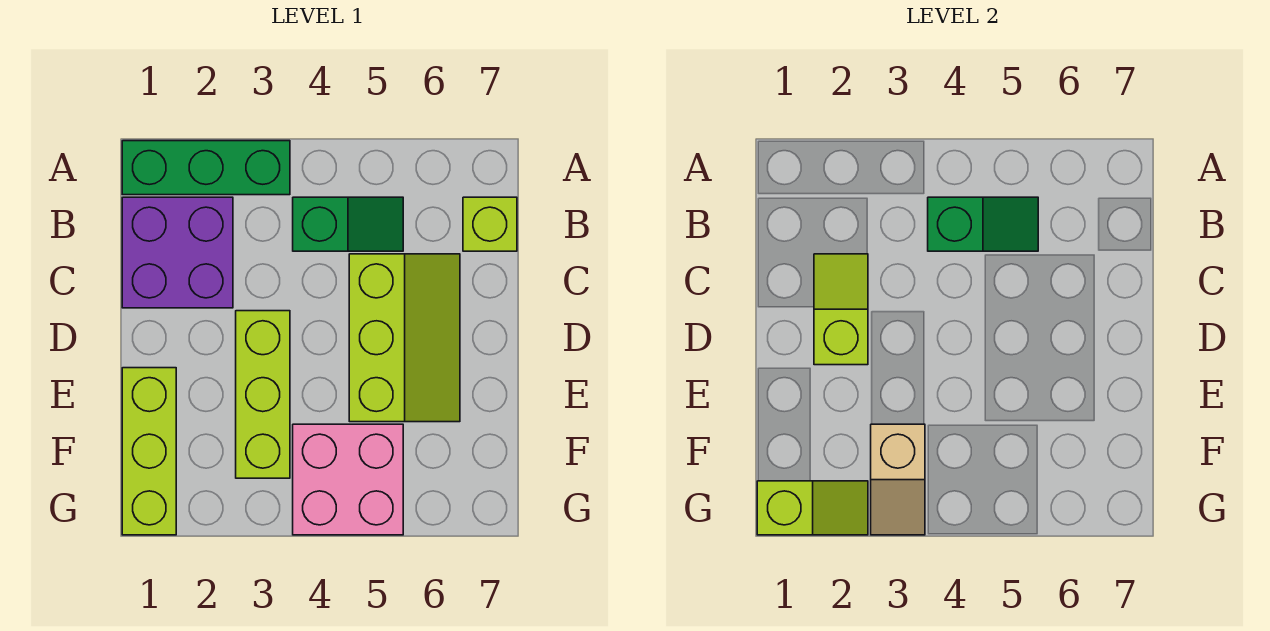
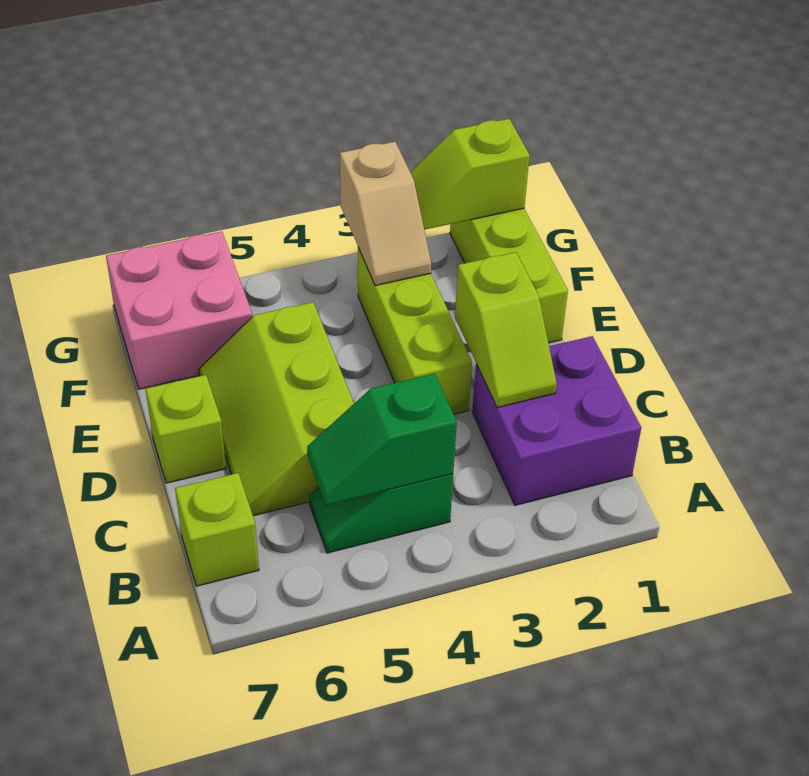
green 1x3 brick [122,141,290,195] -> none
none -> lime 1x1 brick [146,375,226,483]
tan 1x2 slope [871,424,925,535] -> tan 1x2 slope turned to [340,142,431,286]
pink 2x2 brick [293,424,403,535] -> pink 2x2 brick moved to [106,231,252,389]

